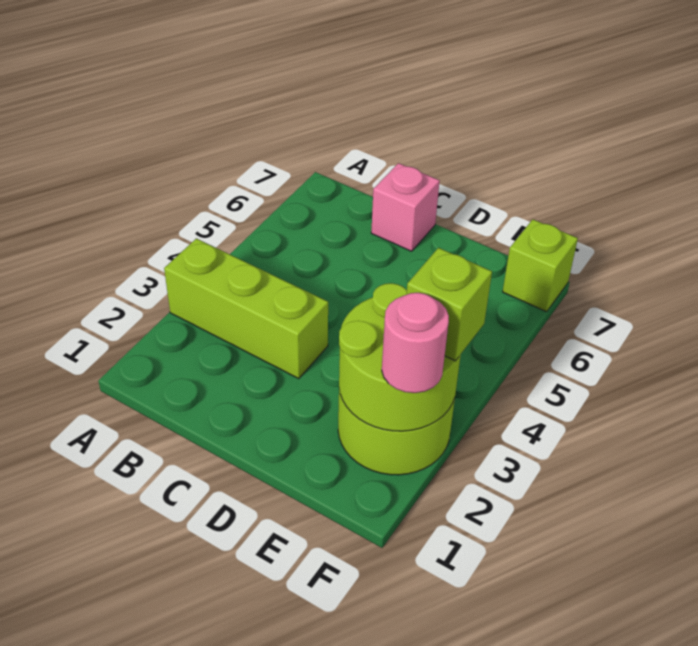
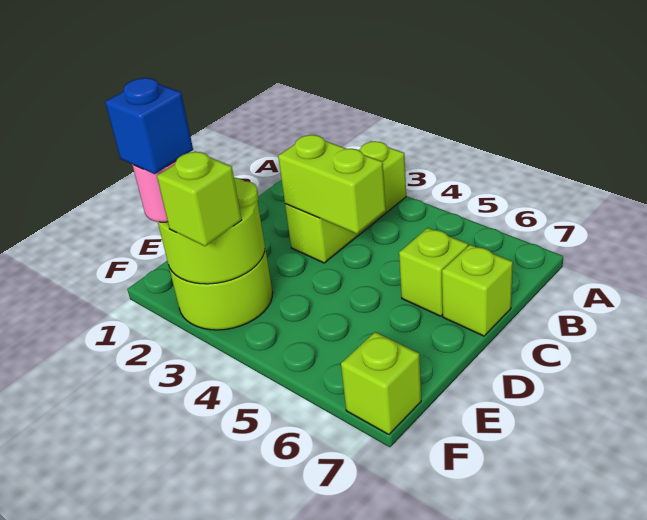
none -> lime 1x2 brick [278,135,386,234]
none -> lime 1x1 brick [399,228,468,316]
pink 1x1 brick [371,163,440,251] -> lime 1x1 brick [442,245,513,336]
none -> blue 1x1 brick [105,78,193,174]

